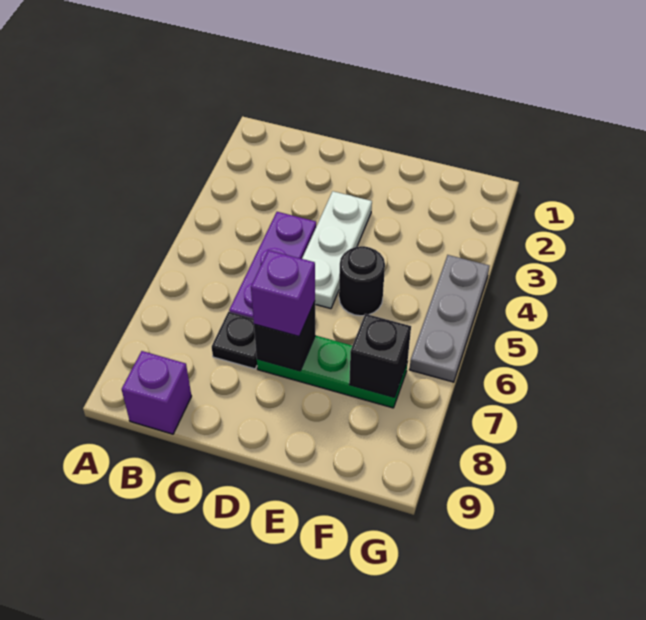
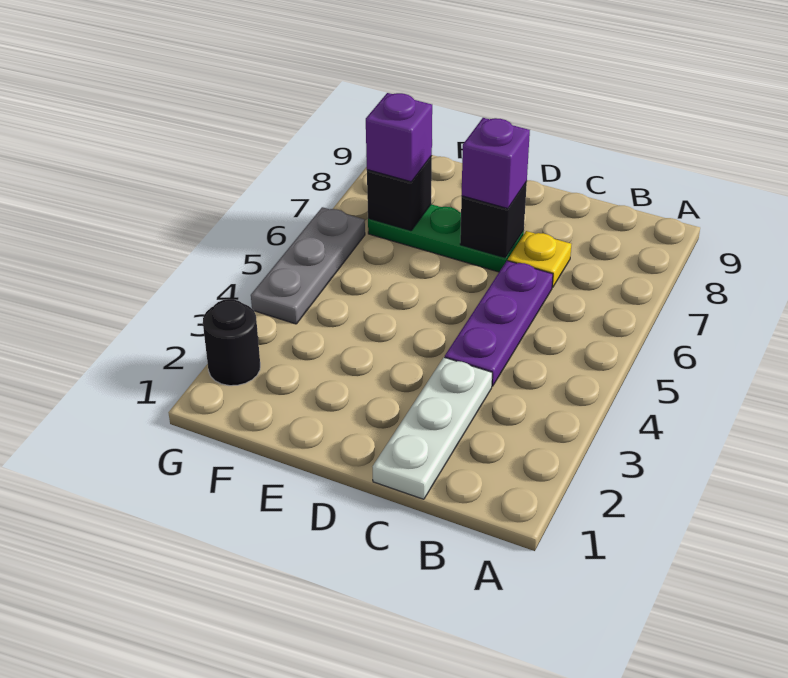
purple 1x1 brick [122,351,191,434] -> purple 1x1 brick moved to [366,93,432,182]
black 1x1 plate [212,312,257,369] -> yellow 1x1 plate [508,231,571,288]
white 1x3 plate [302,191,372,309] -> white 1x3 plate moved to [372,357,492,499]
black 1x1 round brick [339,246,385,316] -> black 1x1 round brick moved to [203,299,260,386]

